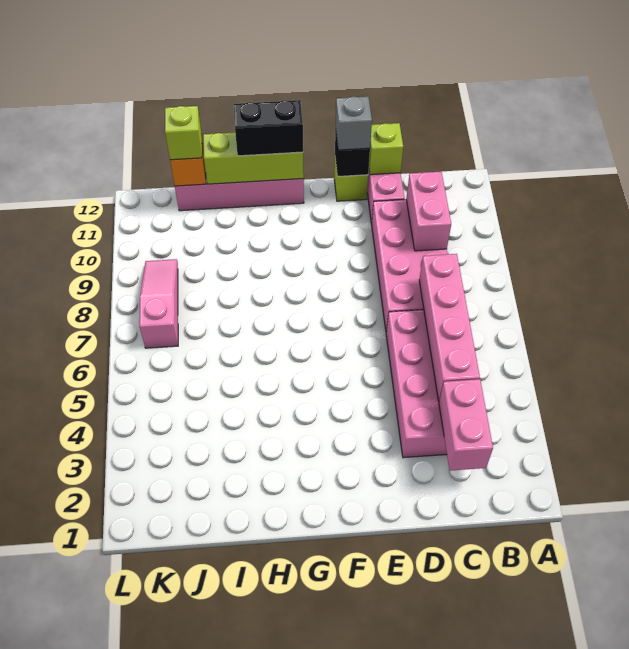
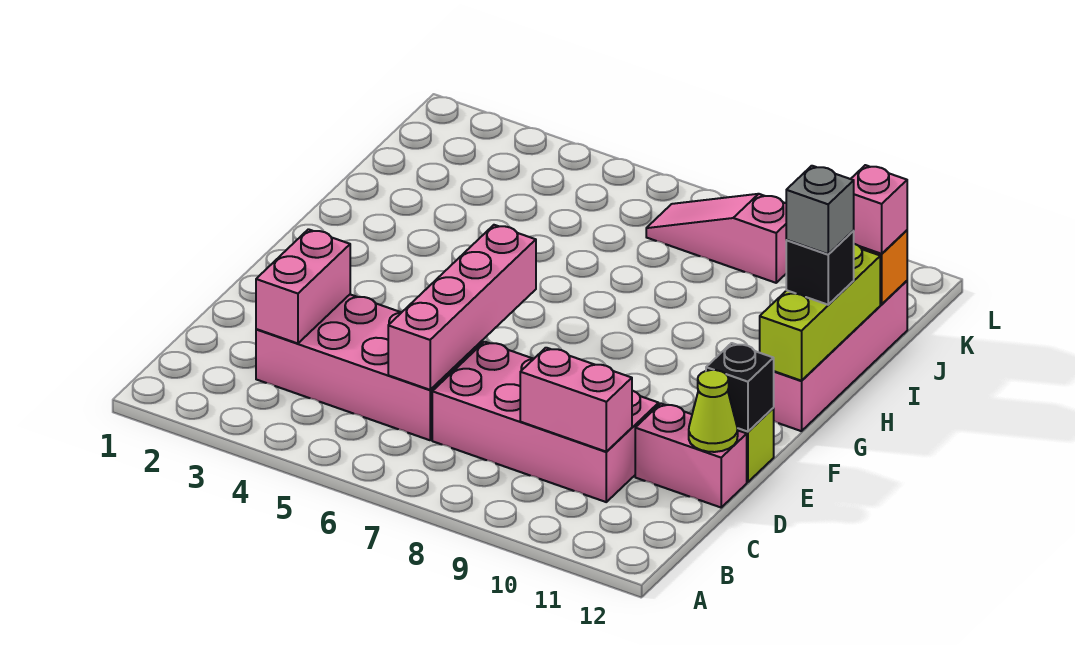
pink 1x2 brick [439,379,493,471] -> pink 1x2 brick turned to [256,229,350,343]
pink 1x4 brick [419,254,480,401] -> pink 1x4 brick turned to [388,225,536,390]
lime 1x1 brick [369,123,403,175] -> lime 1x1 cone [689,370,738,452]
grey 1x1 brick [336,96,372,150] -> grey 1x1 brick moved to [786,166,854,254]
black 1x2 brick [234,100,303,156] -> black 1x1 brick [786,231,854,305]
lime 1x1 brick [165,106,202,160] -> pink 1x1 brick [851,165,907,254]
pink 1x3 slope [139,259,178,348] -> pink 1x3 slope turned to [646,194,786,283]

